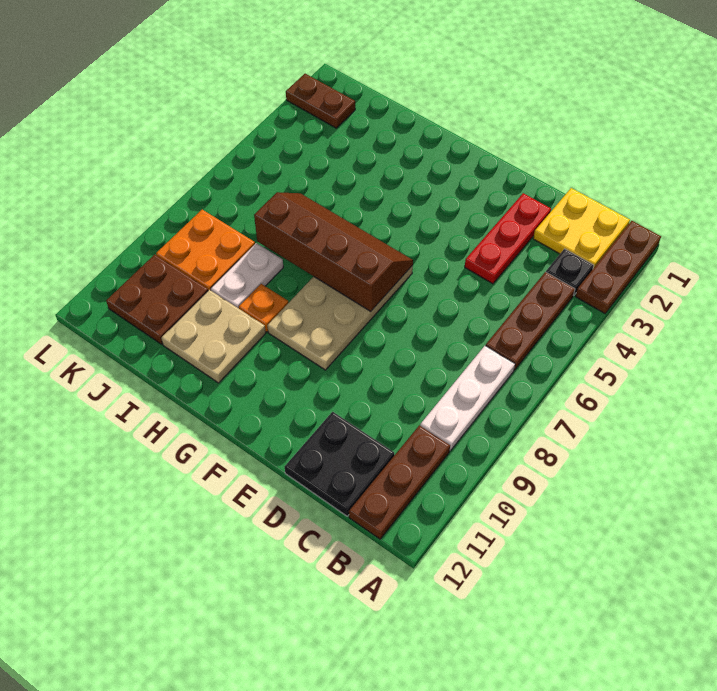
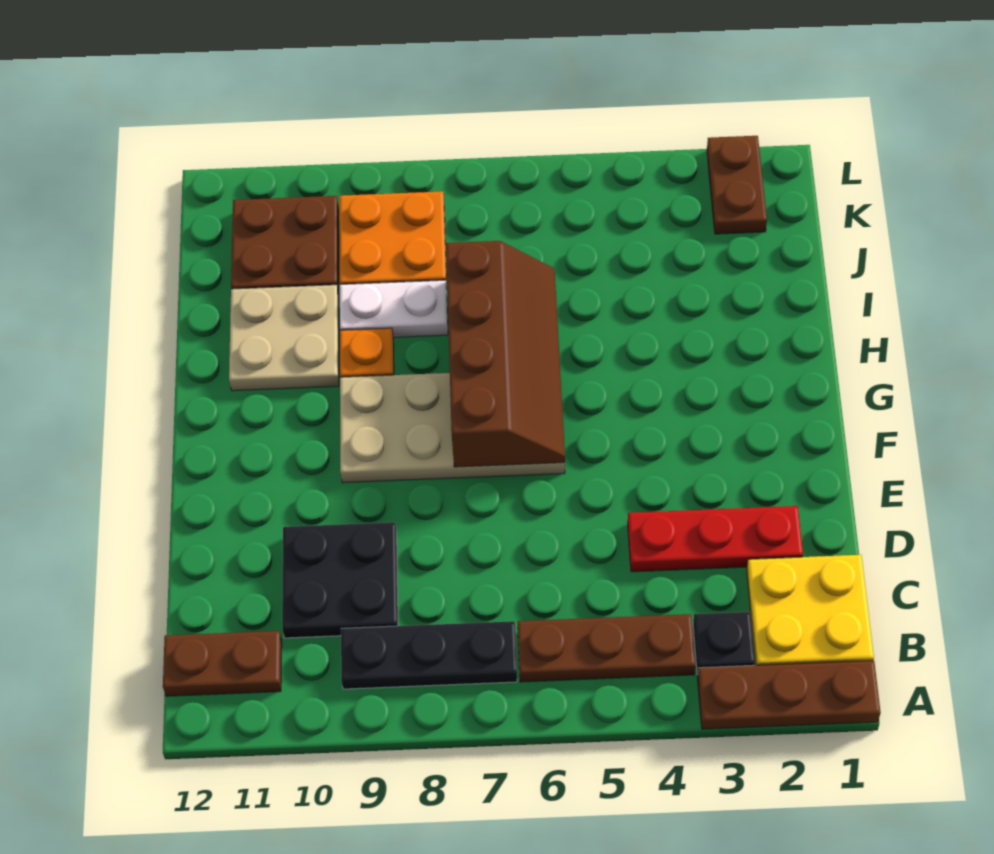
white 1x3 plate [420,346,515,451] -> black 1x3 plate [341,621,517,689]
brown 1x3 plate [349,425,450,539] -> brown 1x2 plate [163,631,282,696]
black 2x2 plate [285,412,394,516] -> black 2x2 plate moved to [282,522,398,638]

